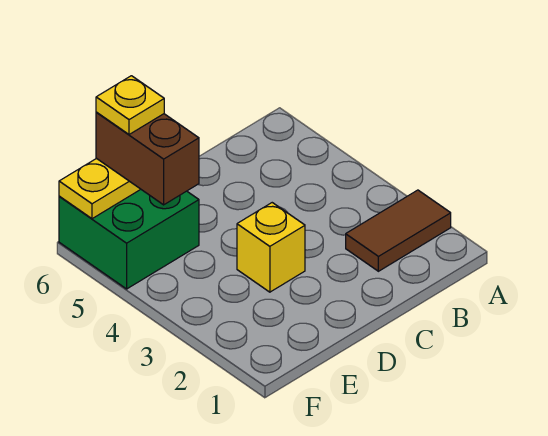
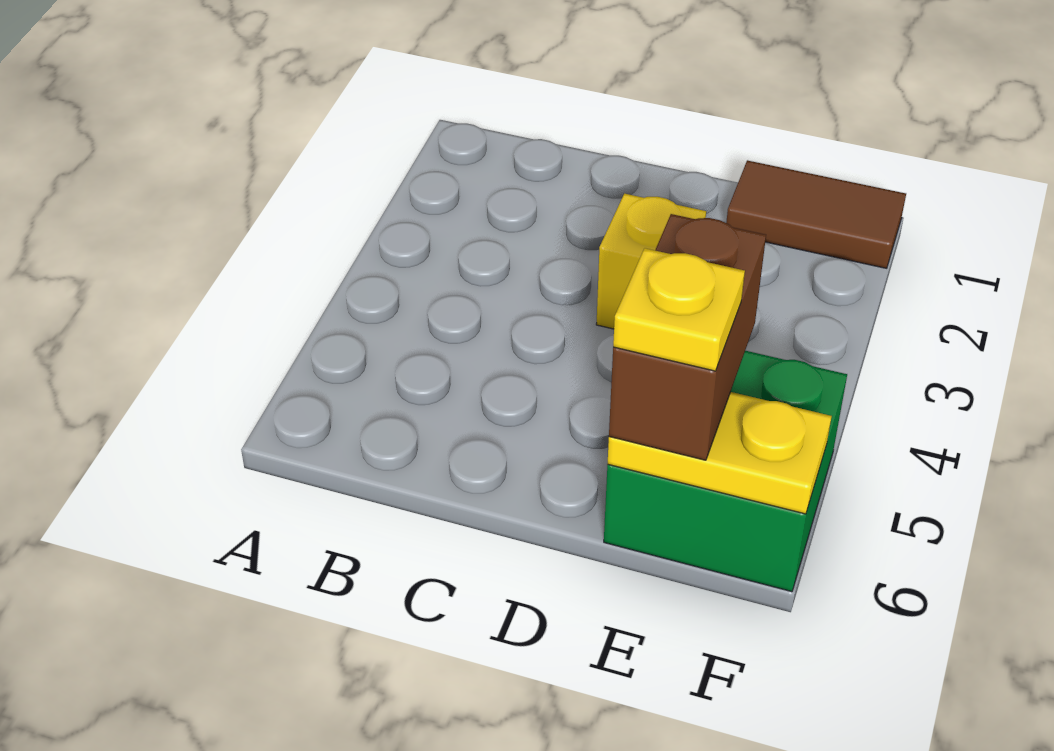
brown 1x2 tile [346,190,451,271] -> brown 1x2 tile moved to [726,160,906,268]

